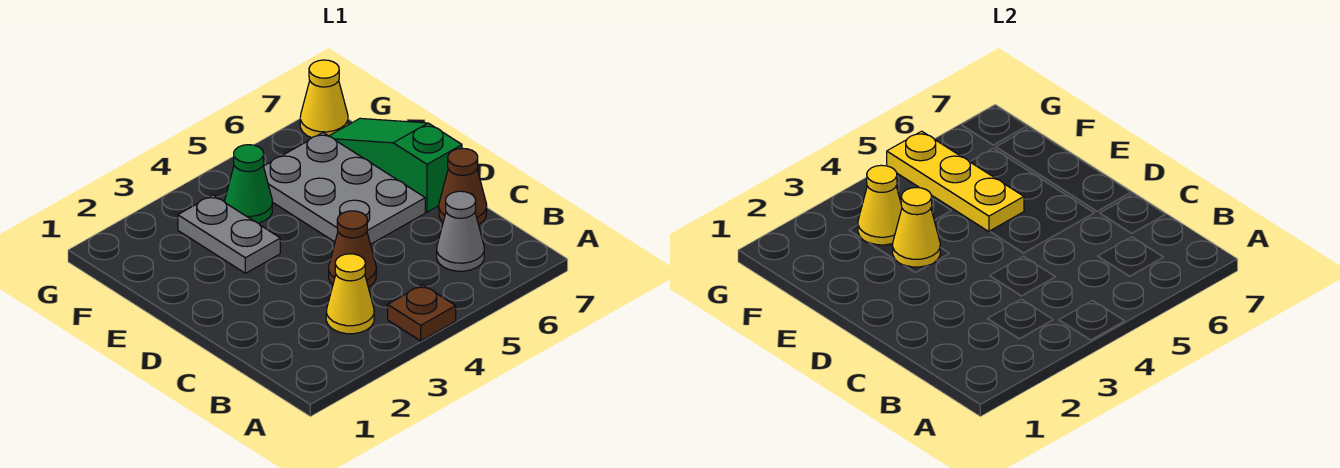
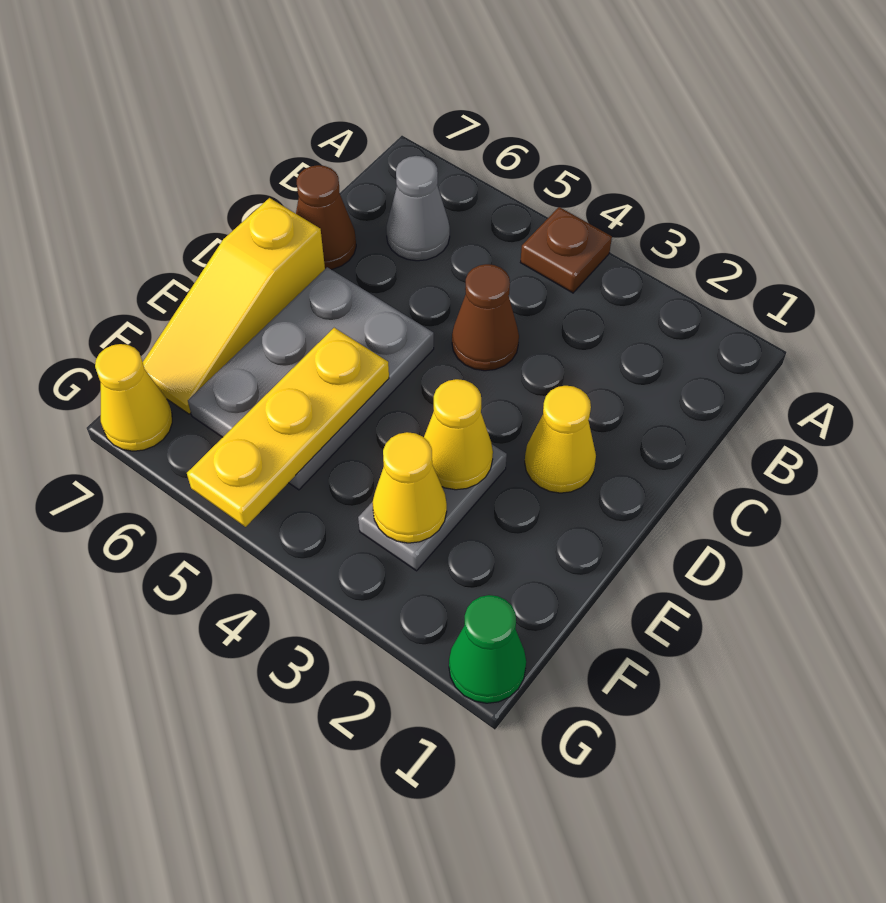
yellow 1x1 cone [326,254,374,334] -> yellow 1x1 cone moved to [525,386,596,493]
green 1x3 slope [329,118,462,212] -> yellow 1x3 slope [143,198,325,414]
green 1x1 cone [225,145,272,223] -> green 1x1 cone moved to [449,595,526,703]

